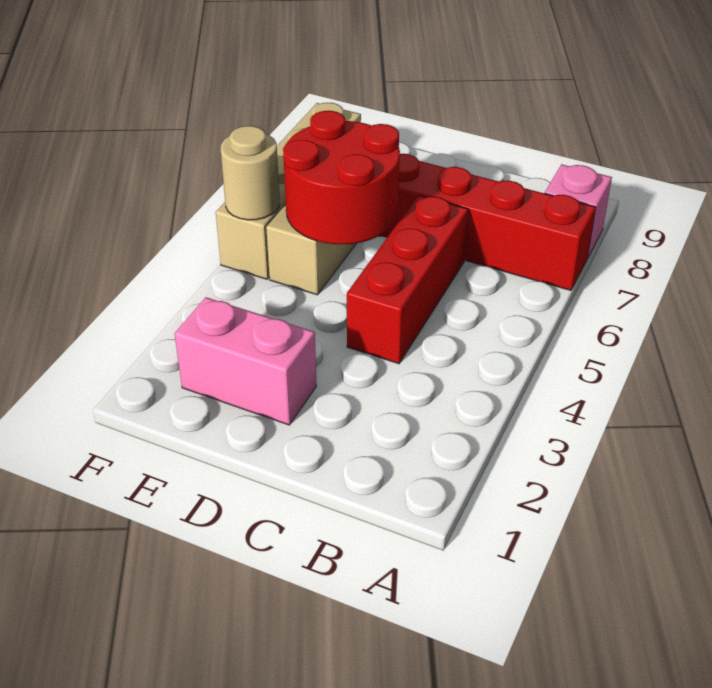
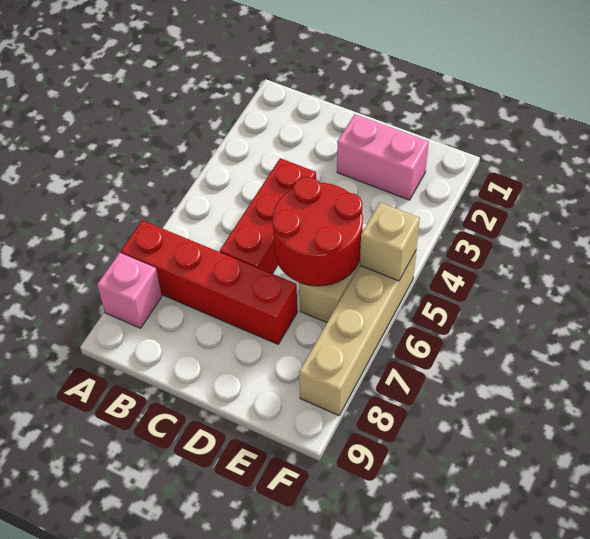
tan 1x1 round brick [220,126,280,220] -> tan 1x1 brick [360,203,420,281]

